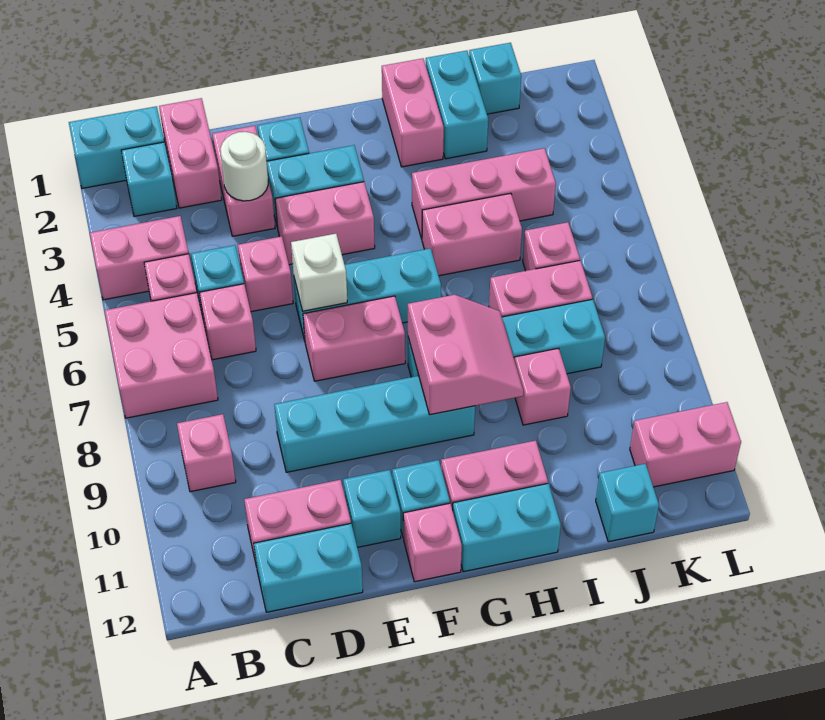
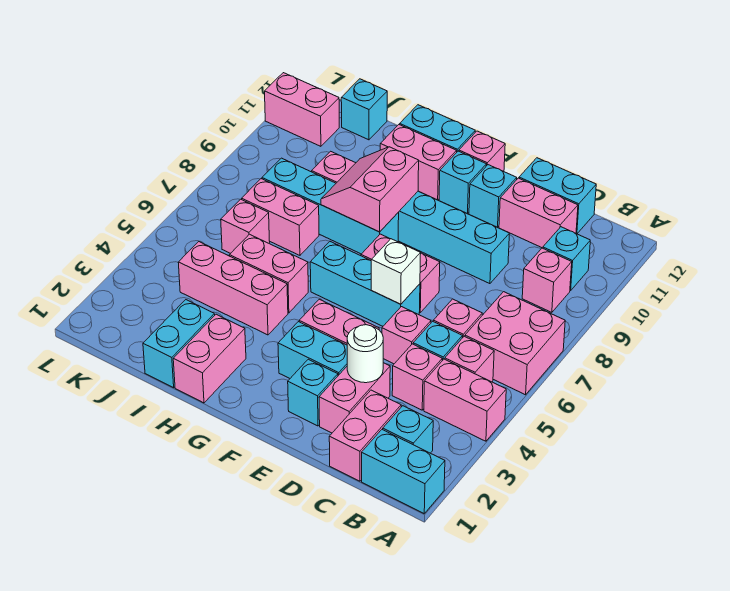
none -> pink 1x1 brick [392,344,442,410]
cyan 1x1 brick [469,43,521,114] -> cyan 1x1 brick moved to [543,227,590,291]

